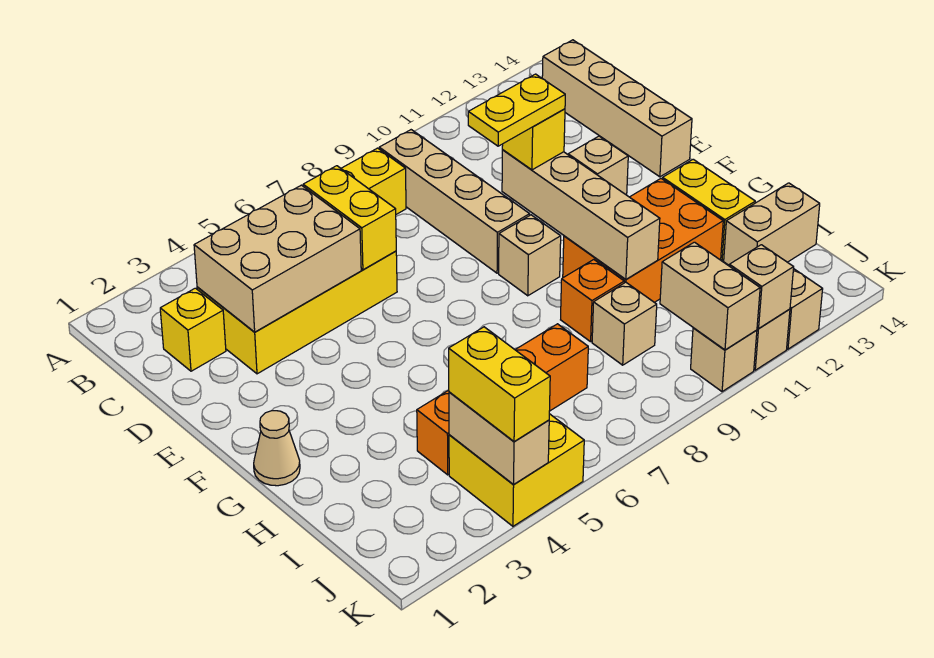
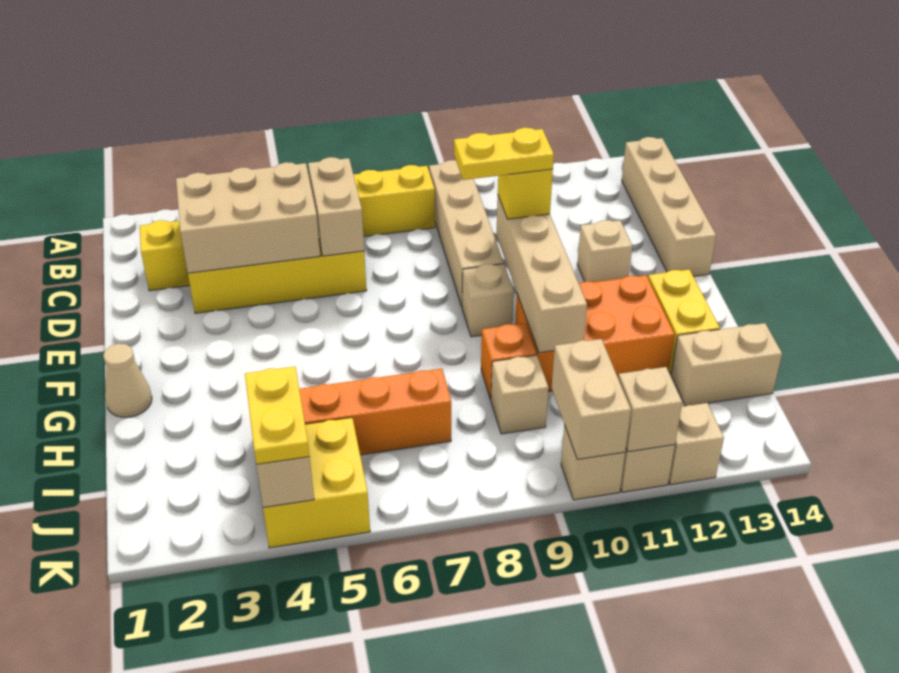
yellow 1x2 brick [303,166,396,270] -> tan 1x2 brick [308,157,364,256]
yellow 1x2 brick [449,327,550,442] -> yellow 1x2 plate [245,367,310,465]

